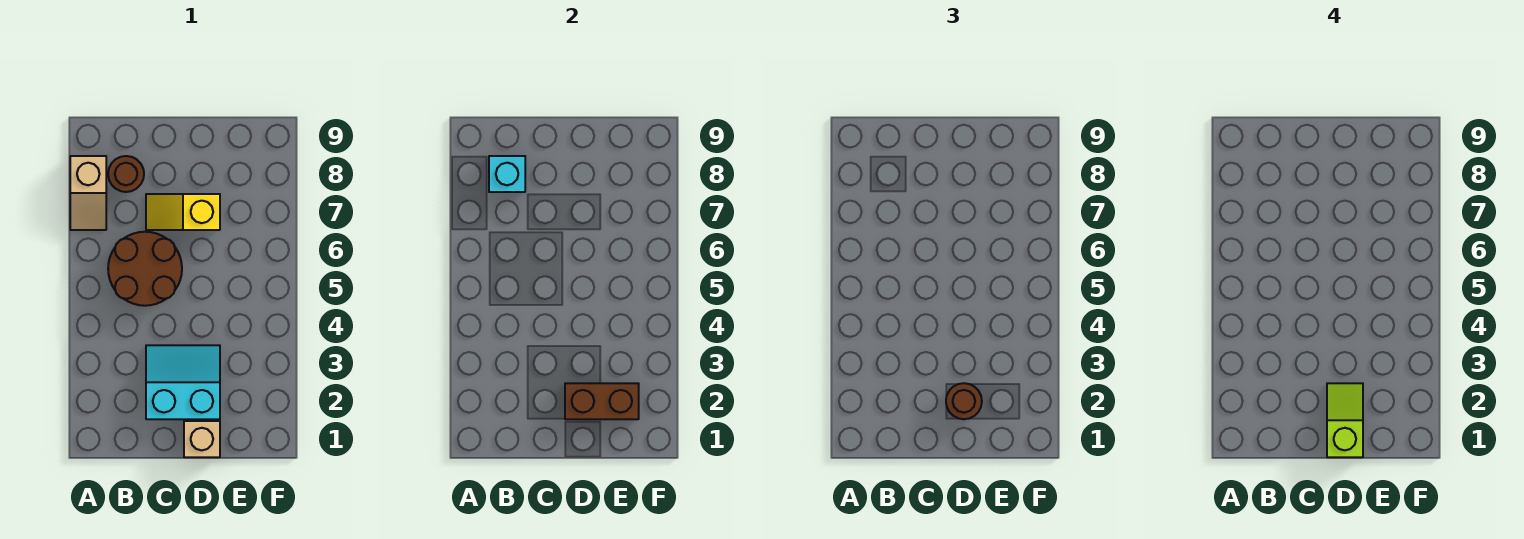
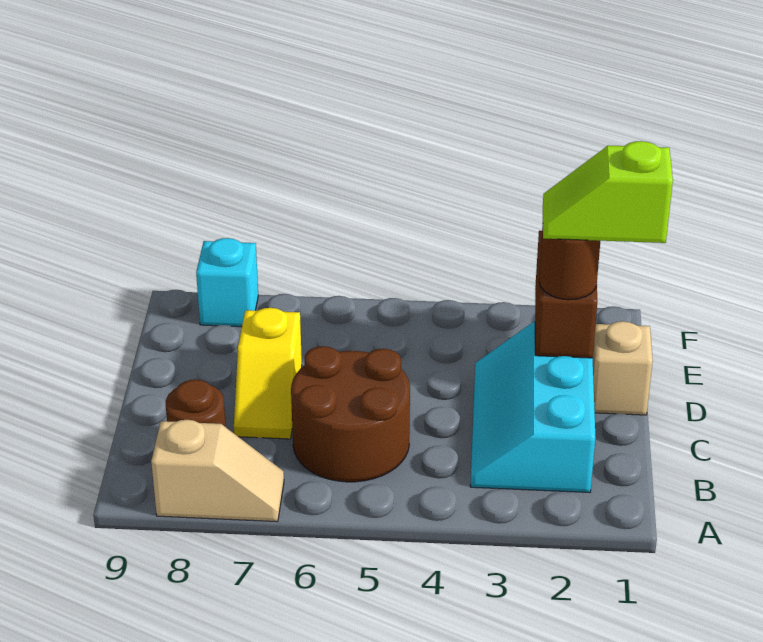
cyan 1x1 brick [489,156,525,192] -> cyan 1x1 brick moved to [196,238,258,327]
cyan 2x2 slope [146,345,220,419] -> cyan 2x3 slope [470,321,595,492]

